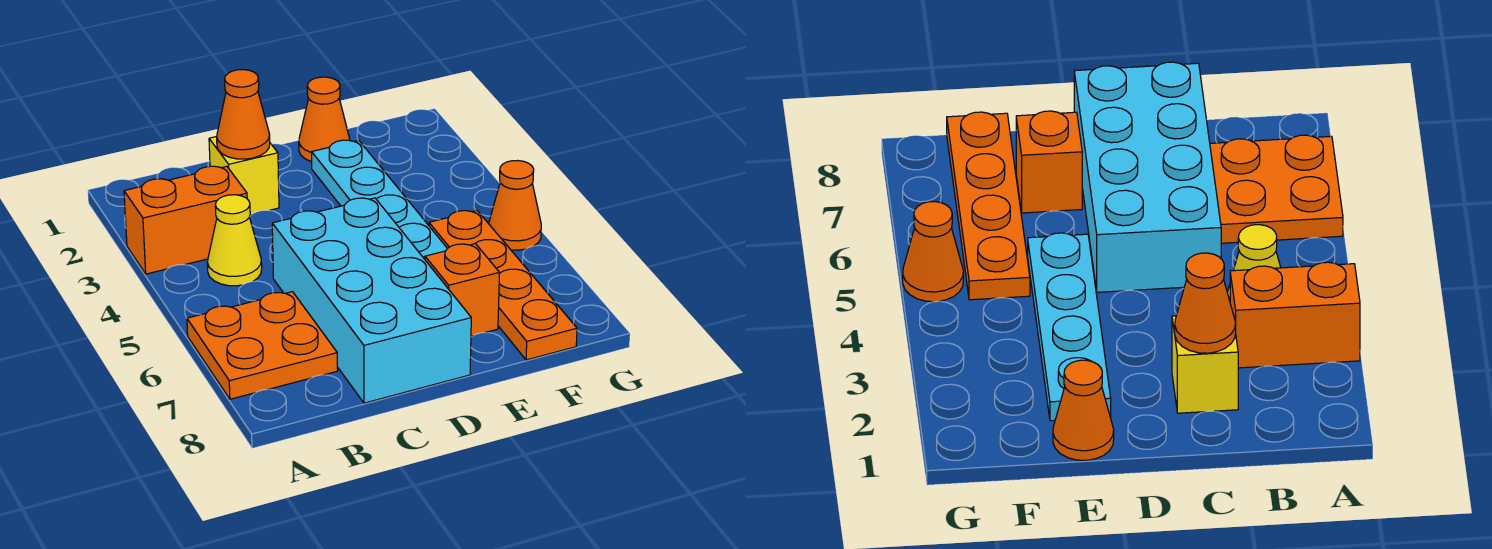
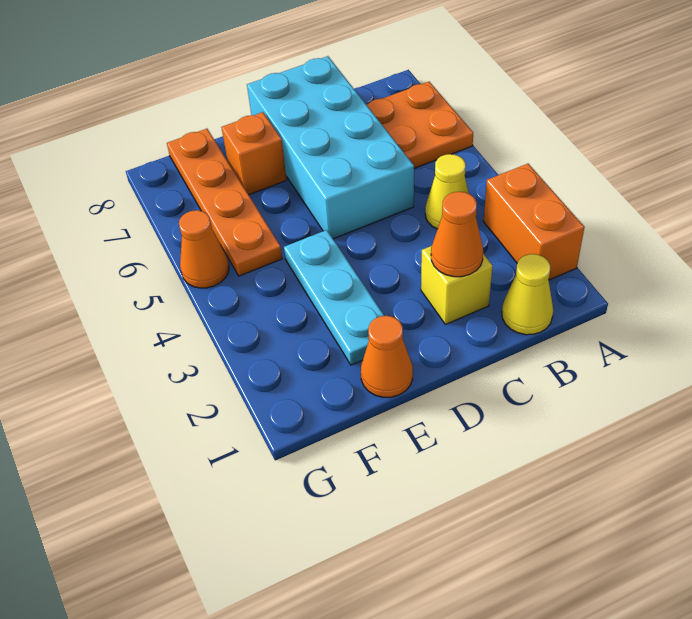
orange 1x2 brick [124,166,247,274] -> orange 1x2 brick turned to [483,164,584,280]
none -> yellow 1x1 cone [502,254,553,335]
cyan 1x4 plate [312,140,447,259] -> cyan 1x3 plate [284,230,384,365]

